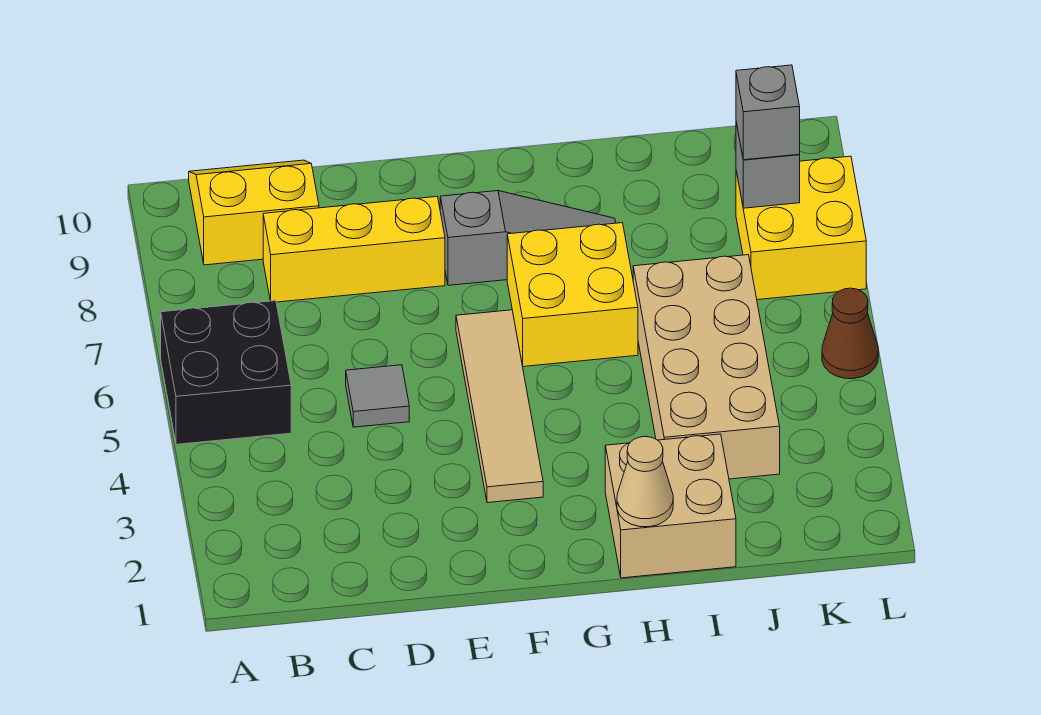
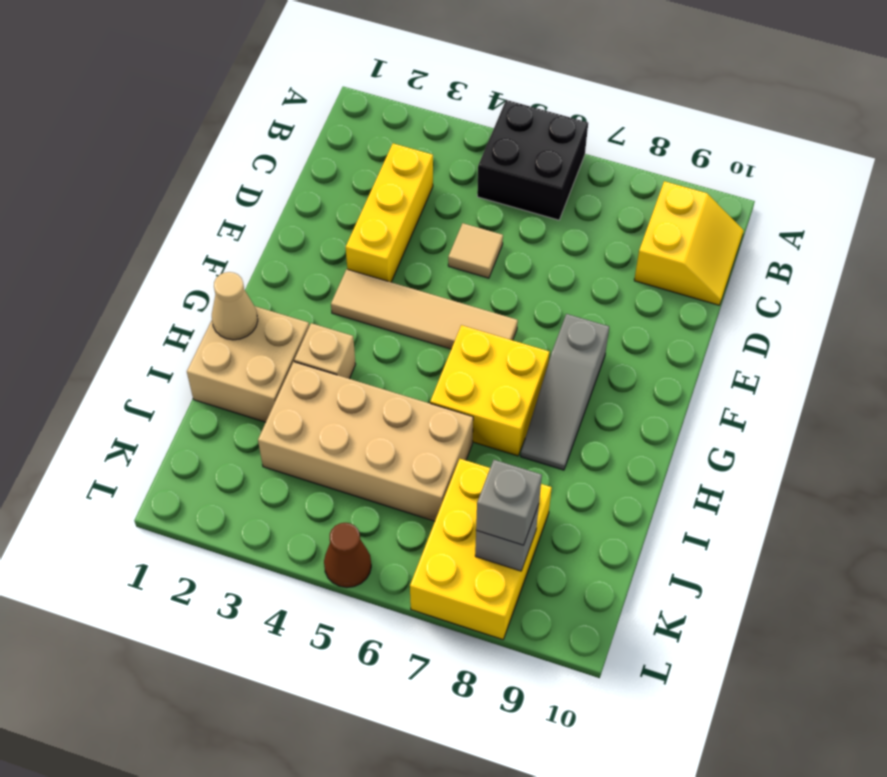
yellow 1x3 brick [263,197,445,302] -> yellow 1x3 brick moved to [346,143,433,282]
grey 1x1 tile [346,365,409,427] -> tan 1x1 tile [448,223,503,278]
none -> tan 1x1 brick [294,323,356,379]
yellow 2x2 brick [736,156,866,300] -> yellow 2x3 brick [410,459,552,640]

